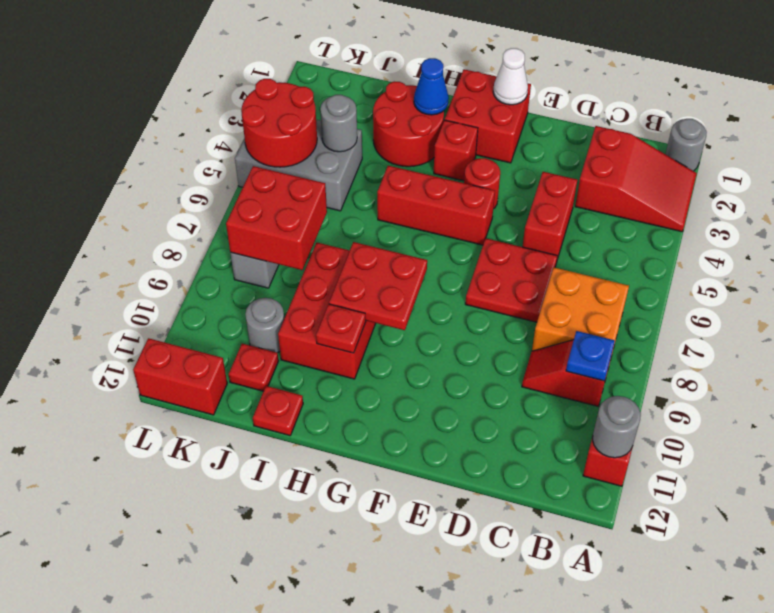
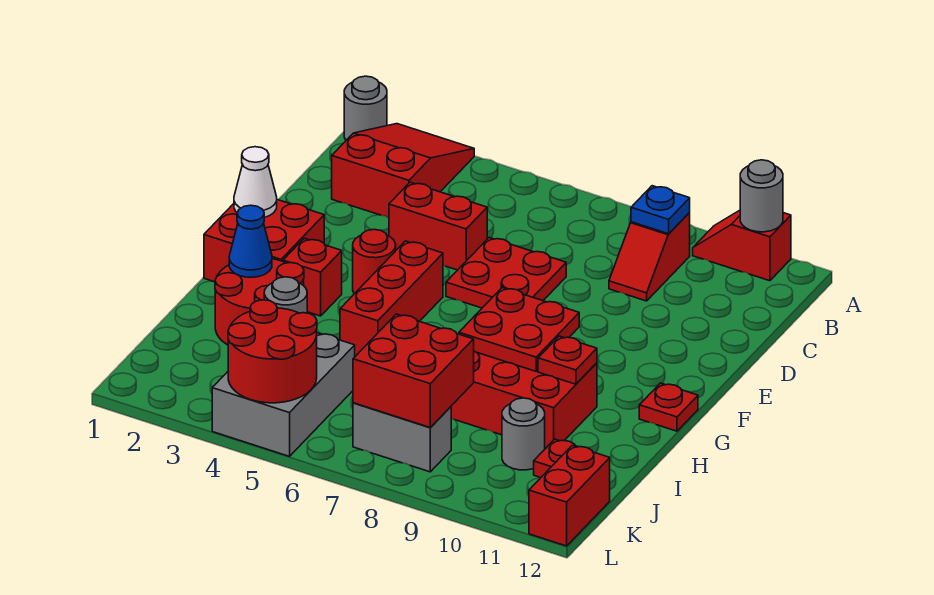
orange 2x2 brick [532,268,629,360] -> none
red 1x1 plate [253,386,303,436] -> red 1x1 plate moved to [639,383,698,431]

